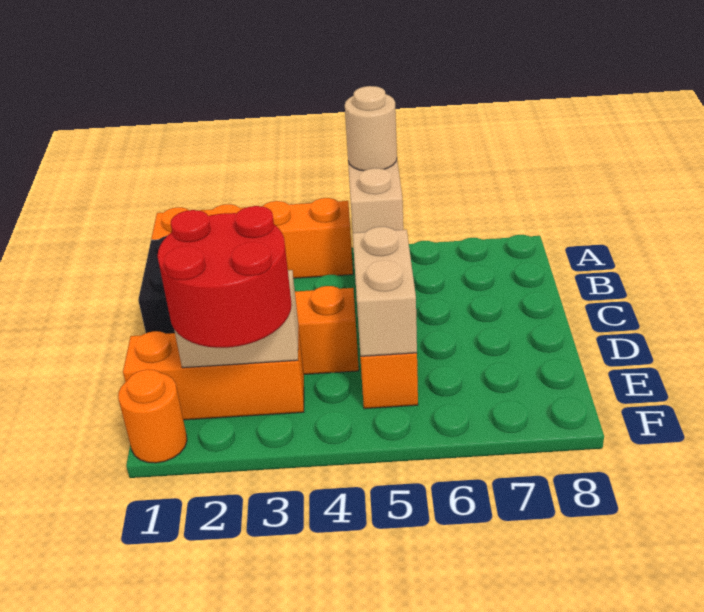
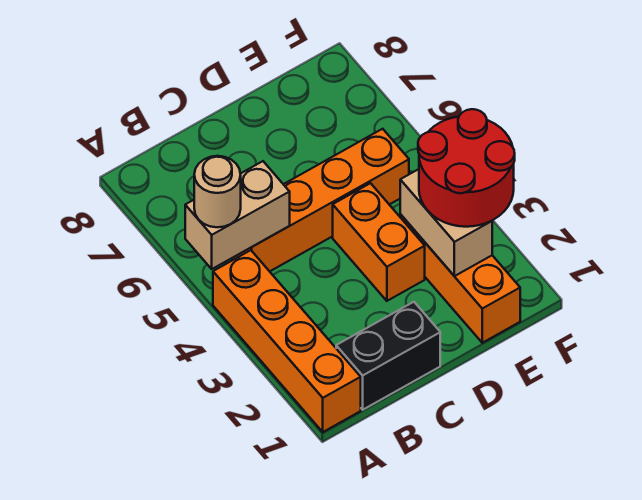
tan 1x2 brick [353,227,417,356] -> none
orange 1x1 round brick [118,370,187,463] -> none

